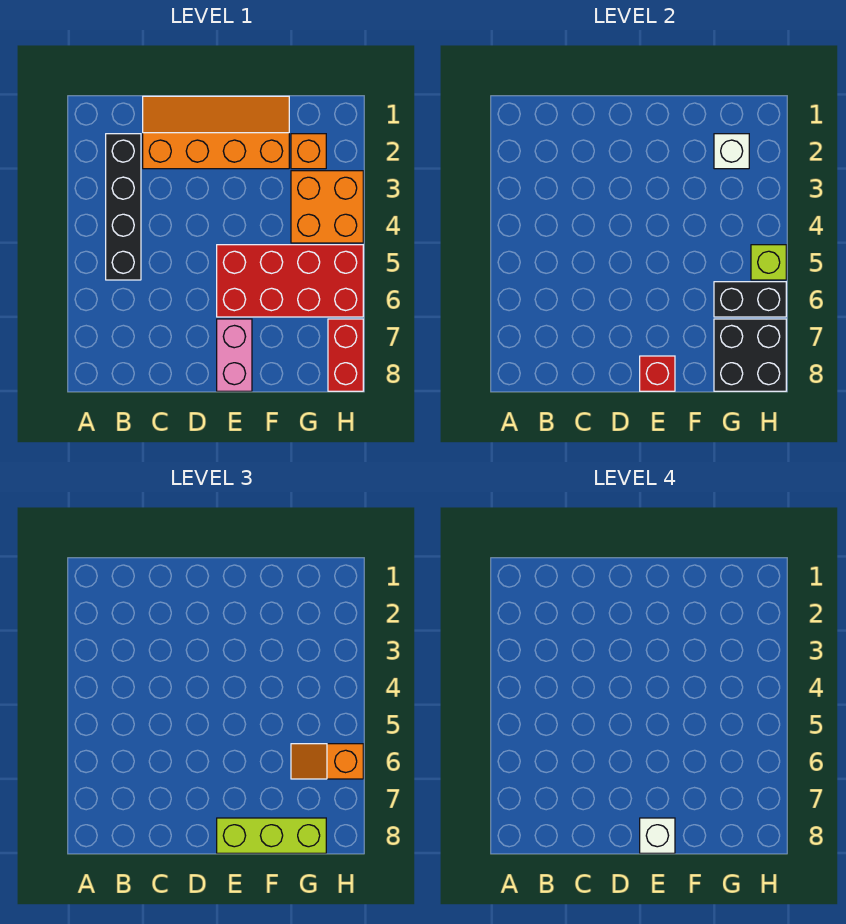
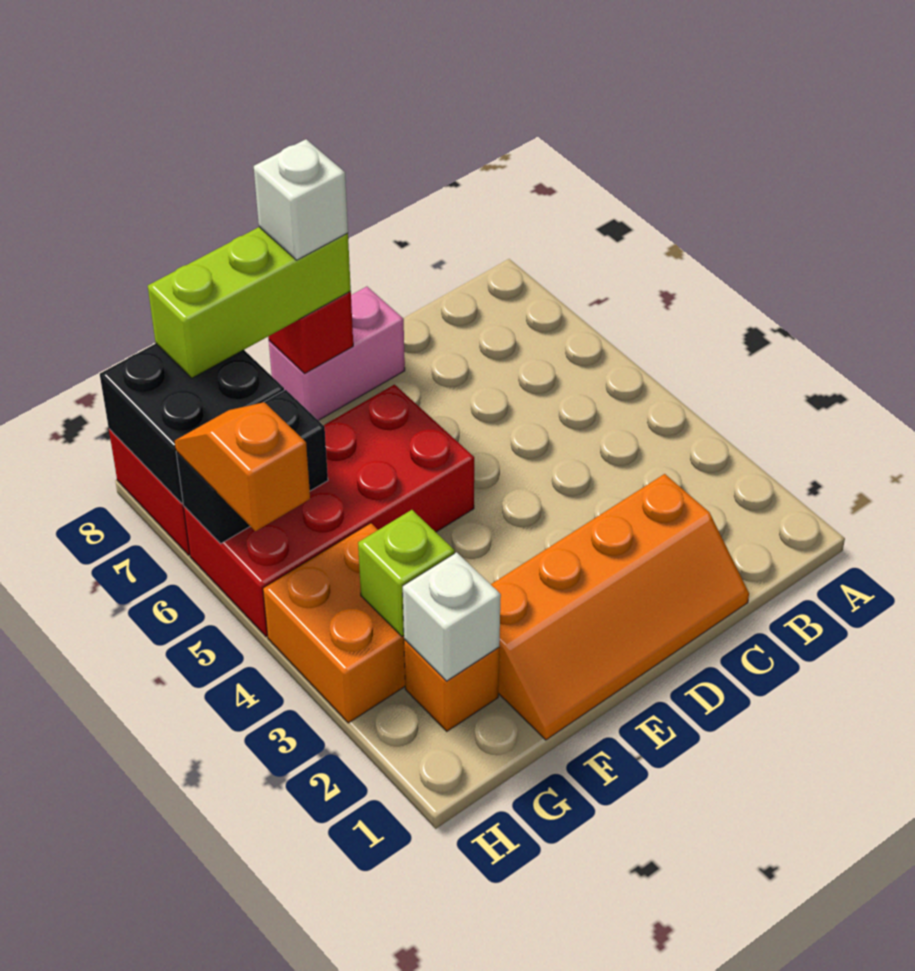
black 1x4 brick [106,134,141,280] -> none
pink 1x2 brick [217,319,252,391] -> pink 1x2 brick turned to [269,287,405,420]
orange 1x2 slope [291,744,363,779] -> orange 1x2 slope turned to [175,402,310,531]
lime 1x1 brick [751,245,786,280] -> lime 1x1 brick moved to [358,510,454,636]

